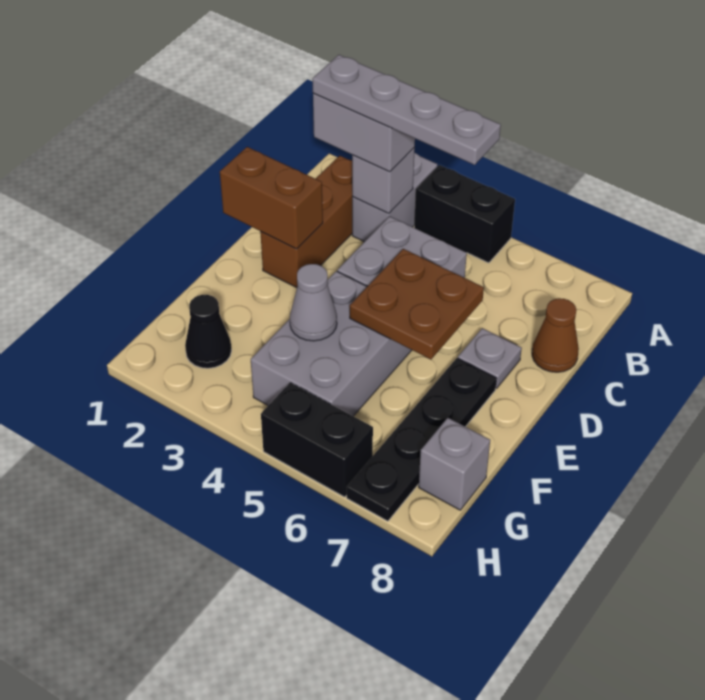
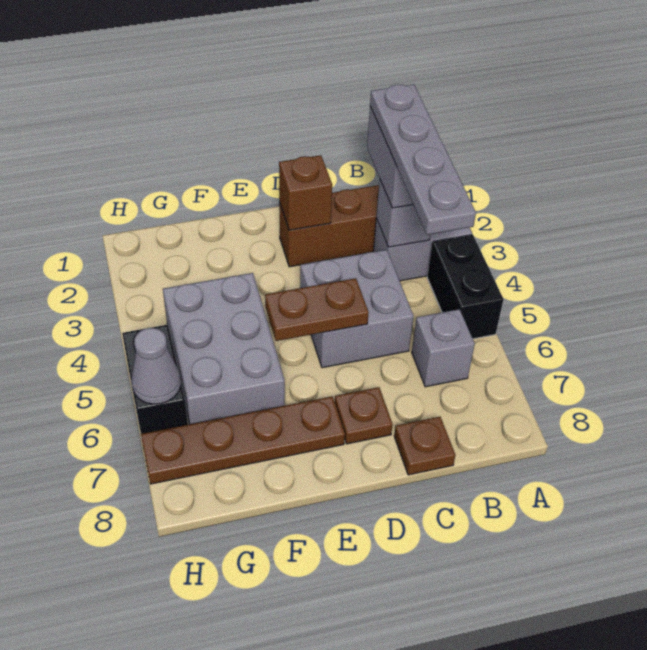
brown 1x1 cone [532,298,579,372] -> brown 1x1 plate [394,417,455,475]
brown 1x2 brick [220,147,323,249] -> brown 1x1 brick [279,155,332,230]
brown 2x2 plate [350,249,484,359] -> brown 1x2 plate [265,278,369,341]
grey 1x1 plate [458,328,522,389] -> brown 1x1 plate [335,387,393,444]
grey 2x3 brick [251,271,412,416] -> grey 2x3 brick turned to [163,273,285,424]
black 1x4 plate [347,358,497,521] -> brown 1x4 plate [141,396,345,484]
grey 1x1 cone [290,264,337,341] -> grey 1x1 cone moved to [131,328,181,404]
black 1x1 cone [185,295,232,368] -> none
grey 1x1 brick [419,418,490,510] -> grey 1x1 brick moved to [412,309,475,387]

